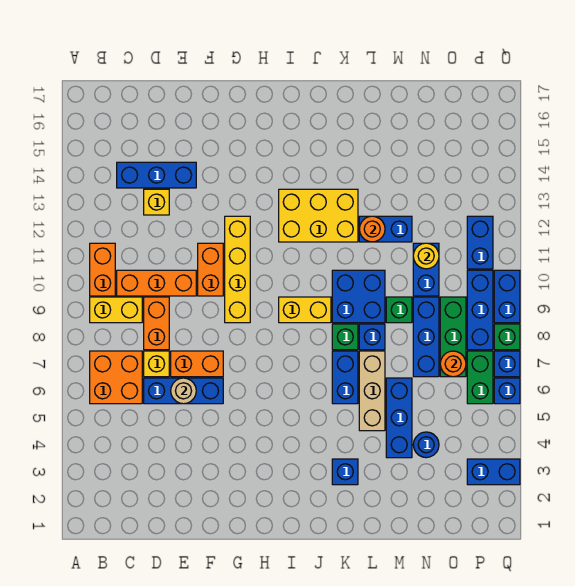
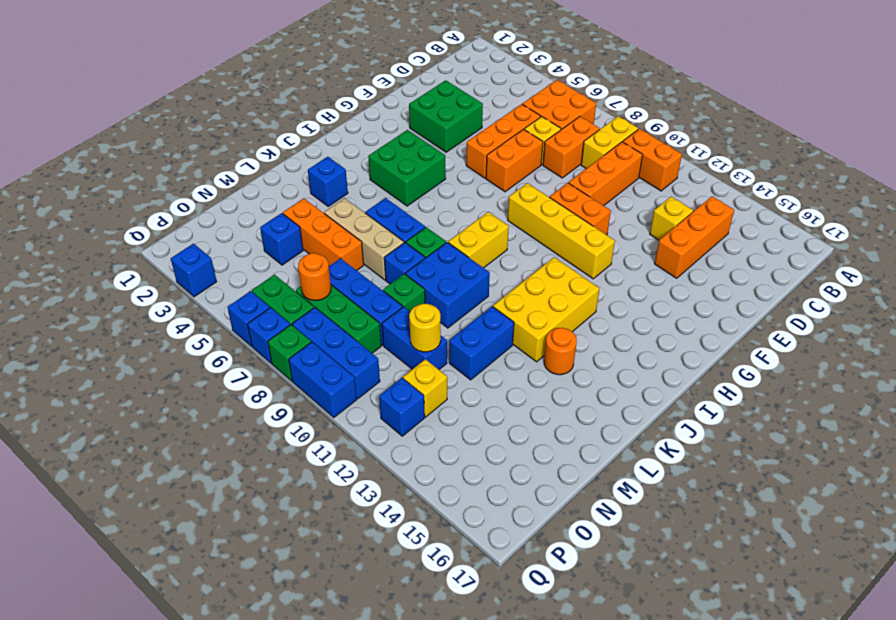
blue 1x3 brick [117,162,196,188] -> orange 1x3 brick [655,196,734,278]
blue 1x3 brick [144,378,223,404] -> orange 1x3 brick [466,104,541,178]
orange 1x2 brick [144,297,169,350] -> orange 1x2 brick turned to [543,116,600,178]
none -> green 2x2 brick [409,80,483,152]
tan 1x1 round brick [171,378,196,404] -> none
none -> green 2x2 brick [368,130,446,206]
orange 1x1 round brick [359,216,385,242] -> orange 1x1 round brick moved to [544,328,577,375]
blue 1x3 brick [386,378,412,458] -> orange 1x3 brick [283,198,364,270]
blue 1x1 round brick [413,432,439,458] -> blue 1x1 brick [260,213,303,265]
none -> yellow 1x1 brick [403,359,447,417]
blue 1x2 brick [467,459,520,485] -> blue 1x1 brick [171,244,217,297]
blue 1x2 brick [467,216,493,269] -> blue 1x1 brick [379,378,425,436]

